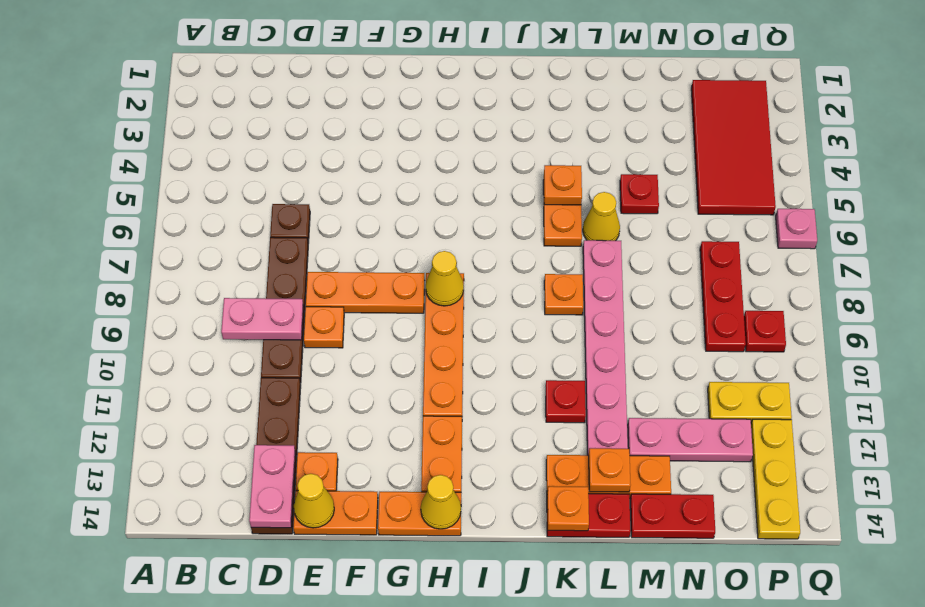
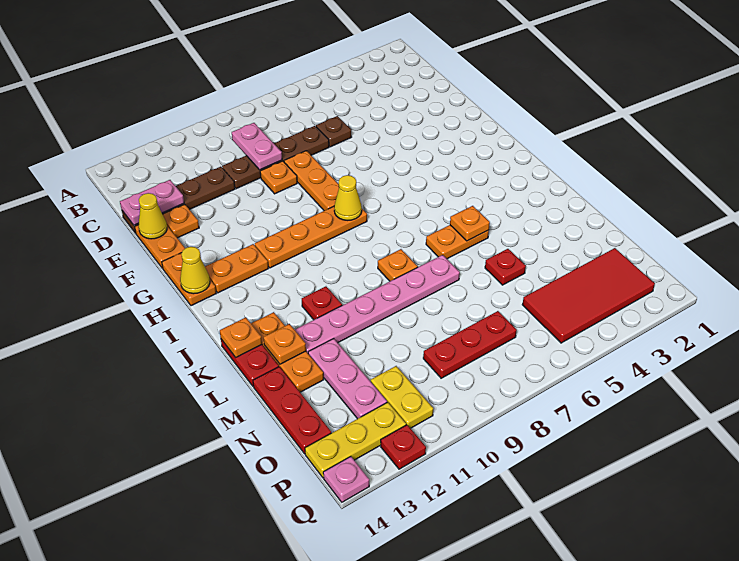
yellow 1x1 cone [583,192,620,241] -> none
red 1x2 plate [630,494,715,538] -> red 1x3 plate [253,367,331,454]
red 1x1 plate [744,311,786,352] -> red 1x1 plate moved to [381,425,426,469]
pink 1x1 plate [776,209,817,249] -> pink 1x1 plate moved to [323,457,369,502]

